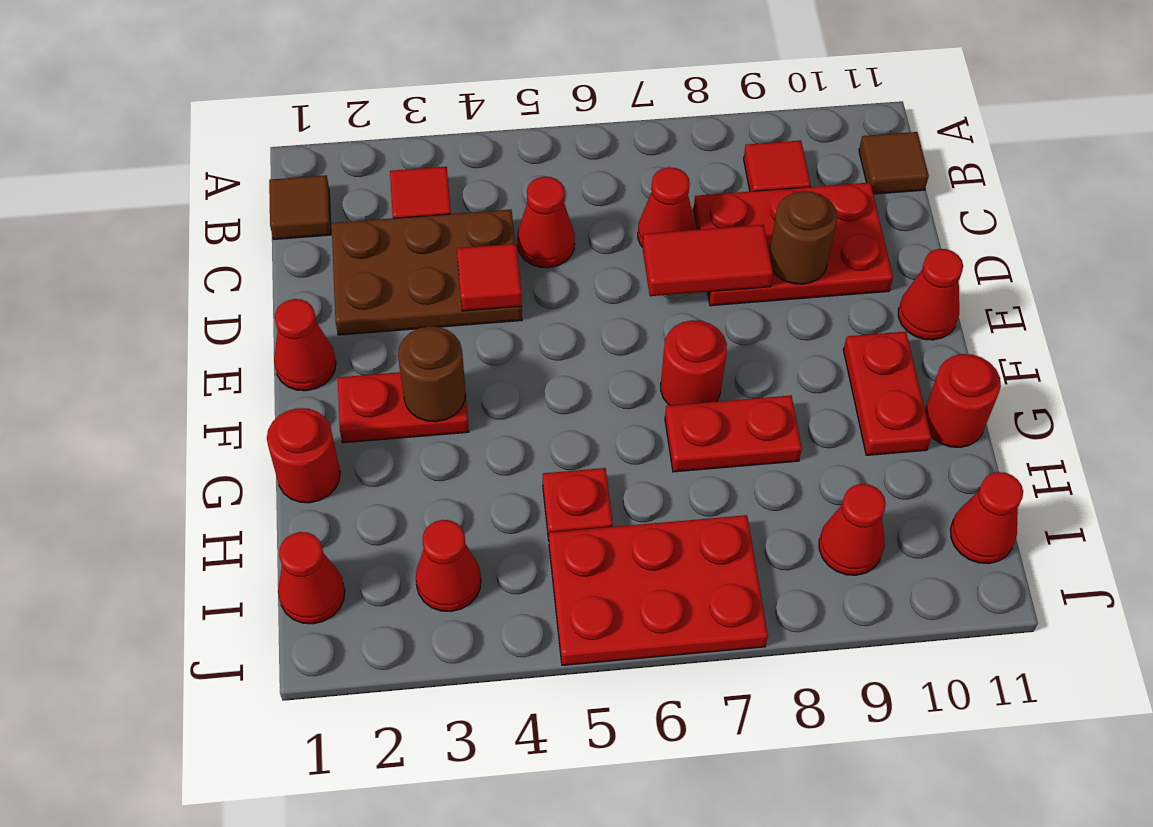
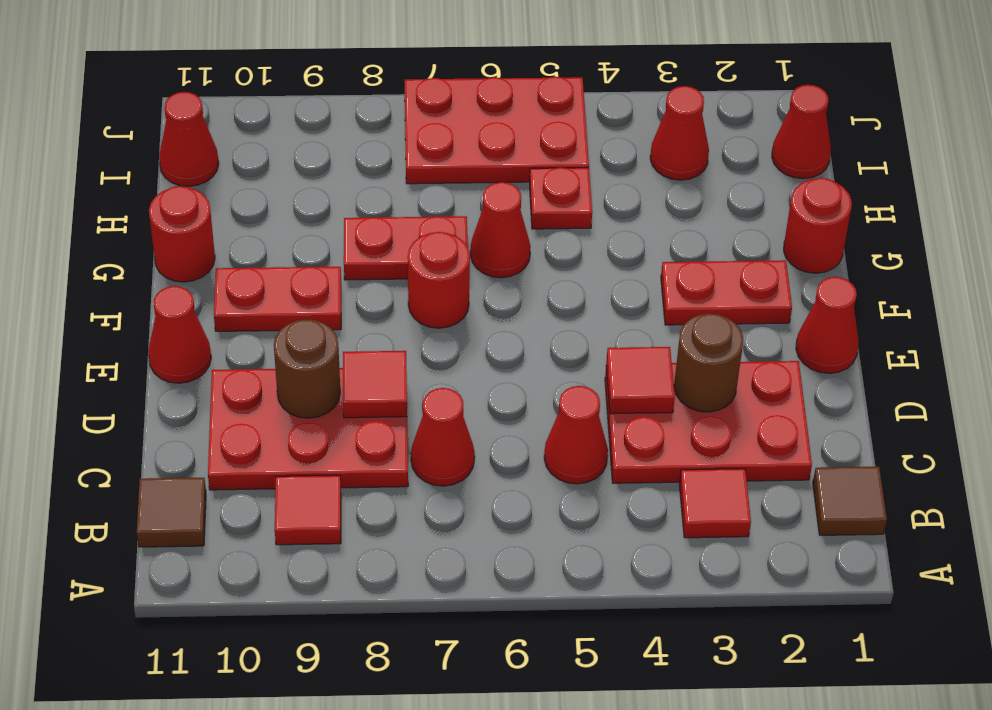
brown 2x3 plate [332,210,522,335] -> red 2x3 plate [605,361,812,483]
red 1x2 tile [643,225,773,296] -> red 1x1 tile [343,351,407,418]
brown 1x1 round brick [398,326,466,422] -> brown 1x1 round brick moved to [674,313,743,412]
red 1x2 plate [843,332,931,455] -> red 1x2 plate turned to [214,267,341,331]
red 1x1 cone [819,484,886,575] -> red 1x1 cone moved to [470,182,531,278]

